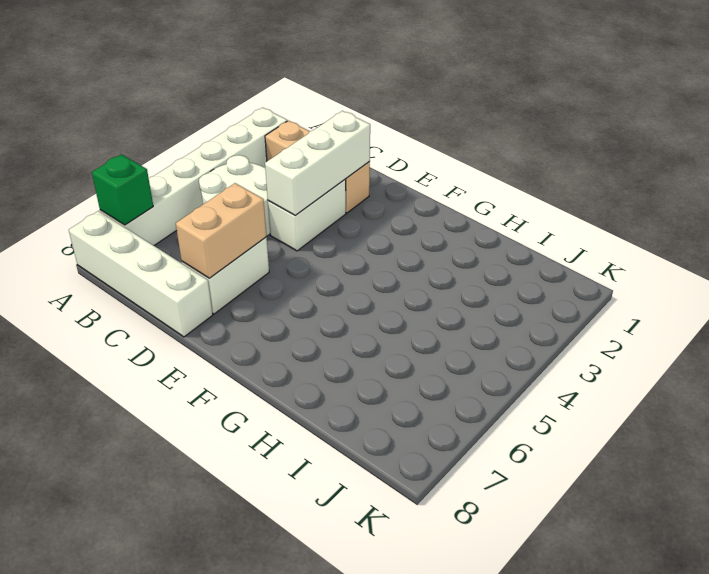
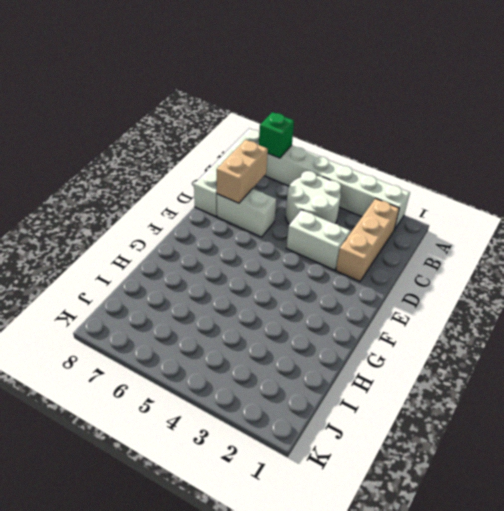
white 1x3 brick [265,111,370,215] -> none
tan 1x2 brick [176,183,267,278] -> tan 1x2 brick turned to [217,140,268,203]

